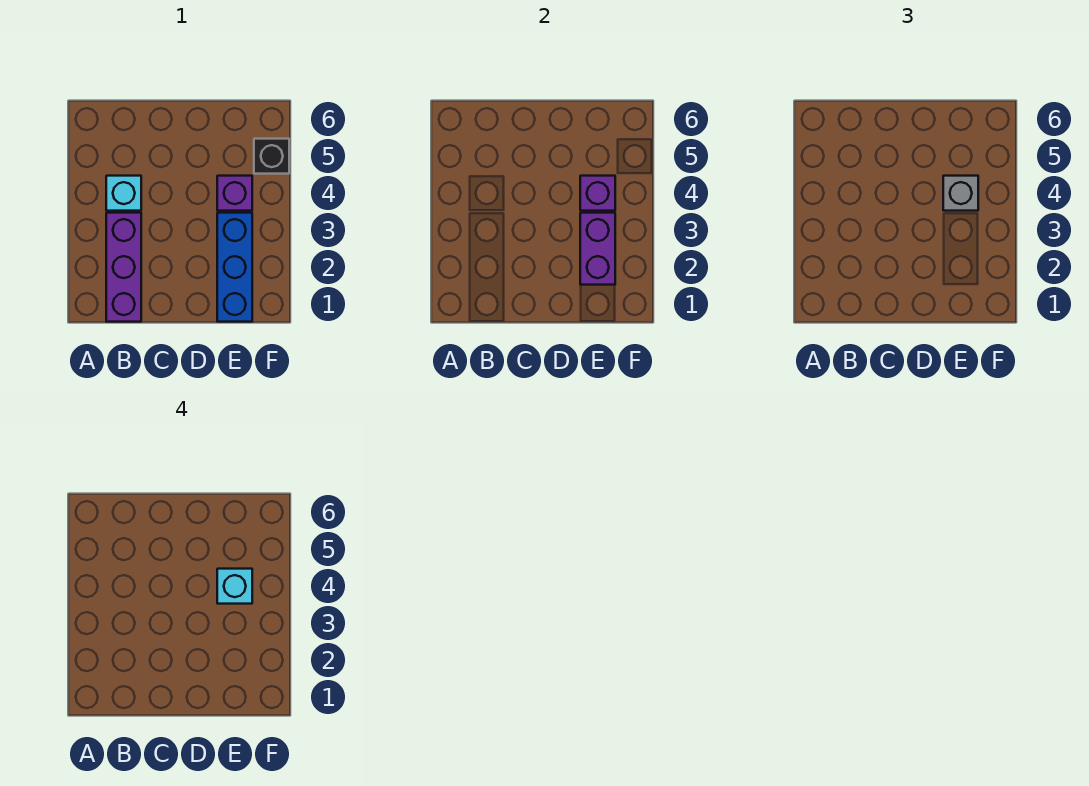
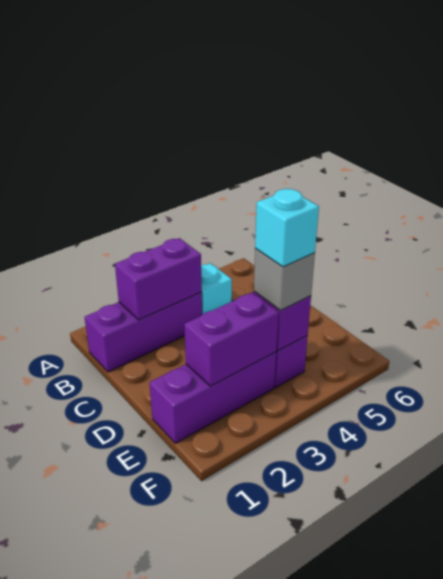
none -> purple 1x2 brick [115,238,202,320]
blue 1x3 brick [217,213,252,322] -> purple 1x3 brick [150,352,276,443]
black 1x1 brick [254,139,289,174] -> none

